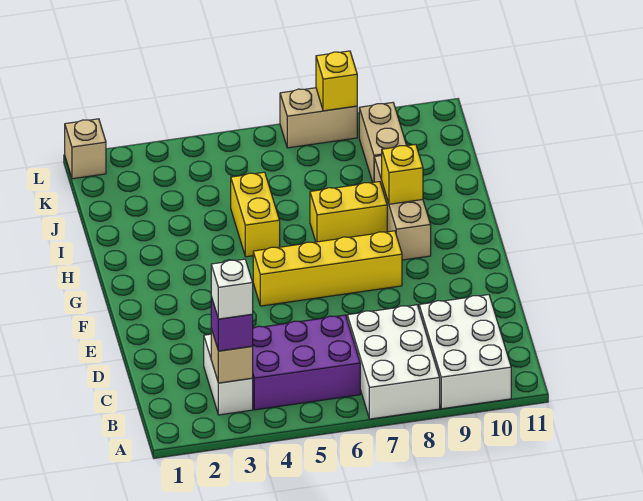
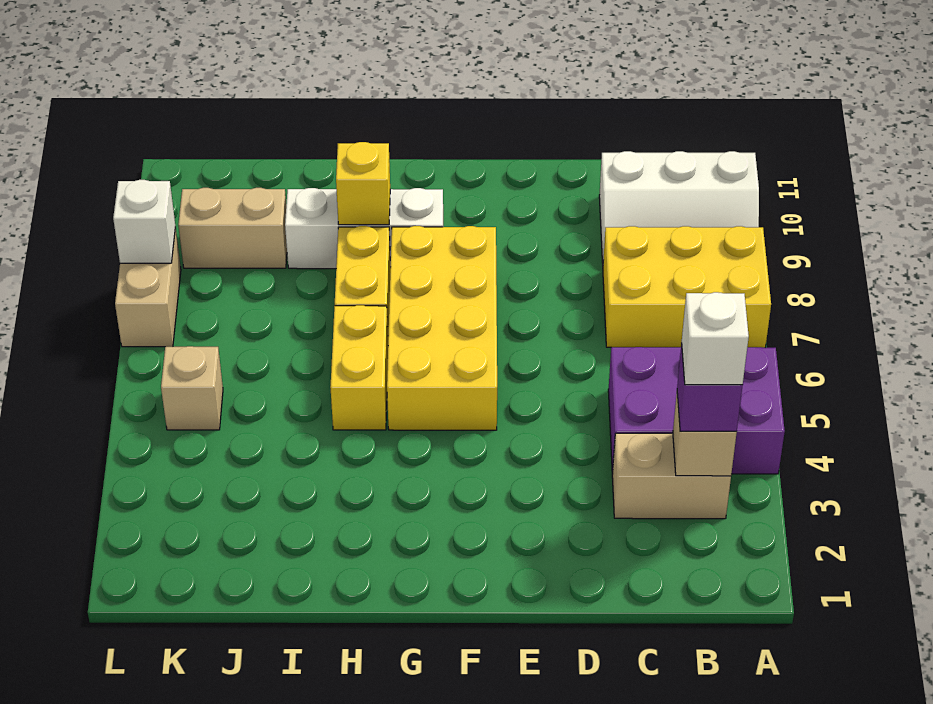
white 2x3 brick [347,305,440,419] -> yellow 2x3 brick [603,226,771,348]
white 2x3 brick [419,295,511,409] -> white 2x3 slope [599,151,759,263]
white 1x2 brick [204,334,253,415] -> tan 1x2 brick [612,433,731,519]
purple 2x3 brick [252,315,360,410] -> purple 2x3 brick turned to [608,347,785,474]
yellow 1x4 brick [253,231,402,306] -> yellow 2x4 brick [387,226,497,430]
tan 1x3 brick [374,156,431,260] -> white 1x3 brick [285,188,443,269]
yellow 1x2 brick [231,172,280,257] -> yellow 1x2 brick turned to [330,305,388,430]
tan 1x1 brick [65,119,106,179] -> tan 1x1 brick moved to [161,346,223,430]
yellow 1x1 brick [316,51,357,111] -> white 1x1 brick [113,180,175,263]

